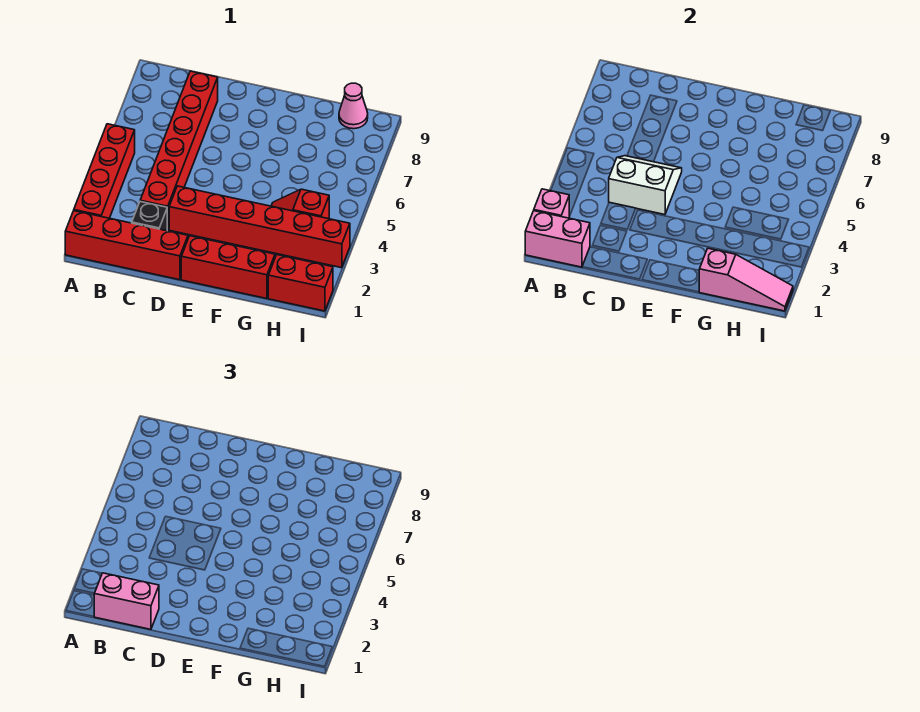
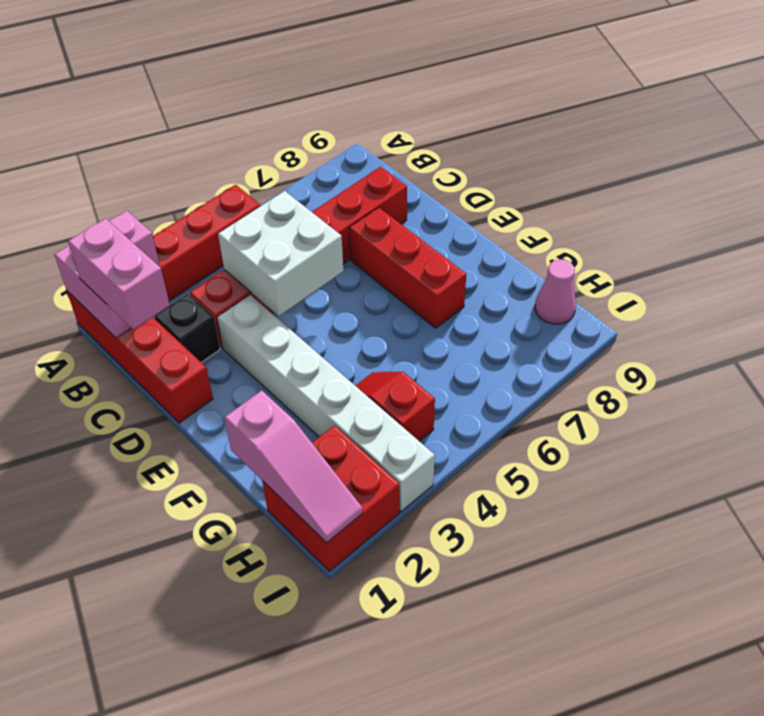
white 2x2 slope [609,156,682,215] -> white 2x2 brick [218,191,343,316]
red 1x6 brick [169,186,350,268] -> white 1x6 brick [217,295,435,512]
red 1x3 brick [181,236,275,299] -> red 1x3 brick moved to [349,207,466,328]
red 1x2 brick [268,255,333,311] -> red 2x2 brick [262,426,399,571]

